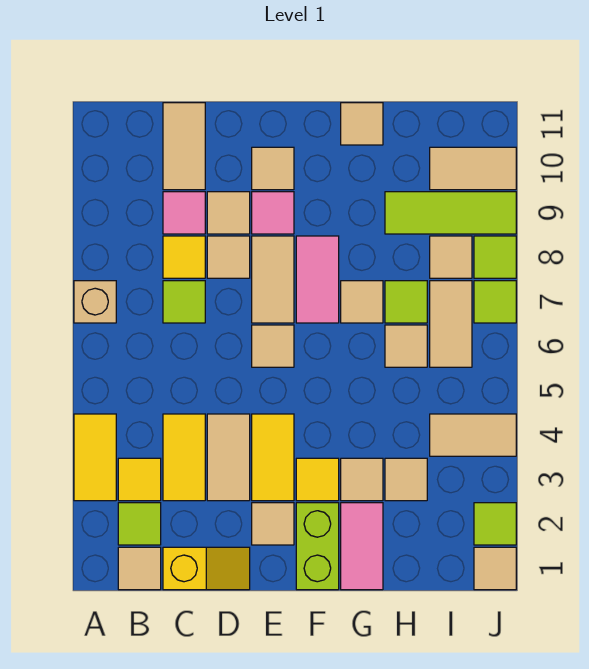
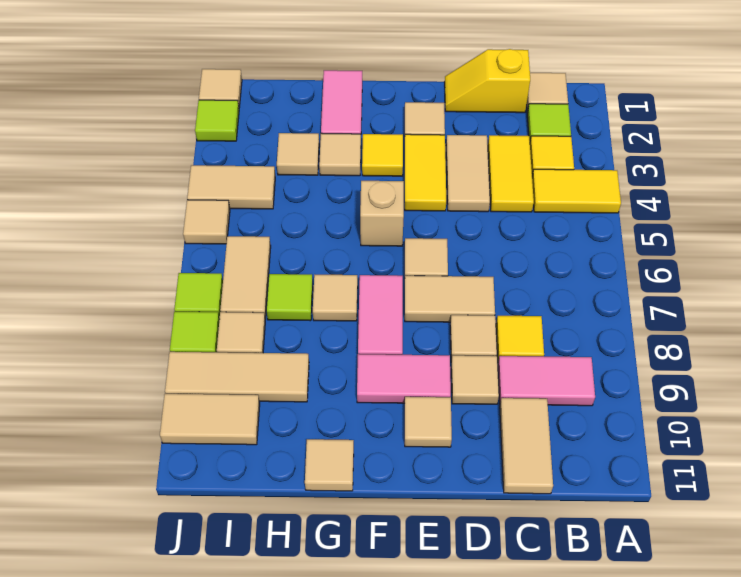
yellow 1x2 tile [74,414,116,501] -> yellow 1x2 tile turned to [532,169,621,213]
tan 1x1 brick [74,281,116,323] -> tan 1x1 brick moved to [360,181,404,246]
lime 1x1 tile [163,281,205,323] -> none
pink 1x1 tile [163,192,205,234] -> pink 1x2 tile [498,356,595,406]
tan 1x2 tile [252,236,294,323] -> tan 1x2 tile turned to [405,276,495,322]
pink 1x1 tile [252,192,294,234] -> pink 1x2 tile [357,354,451,403]
lime 1x2 brick [296,503,339,590] -> none
tan 1x1 tile [385,325,427,367] -> tan 1x1 tile moved to [183,200,230,244]
lime 1x3 tile [385,192,516,234] -> tan 1x3 tile [165,352,309,402]

